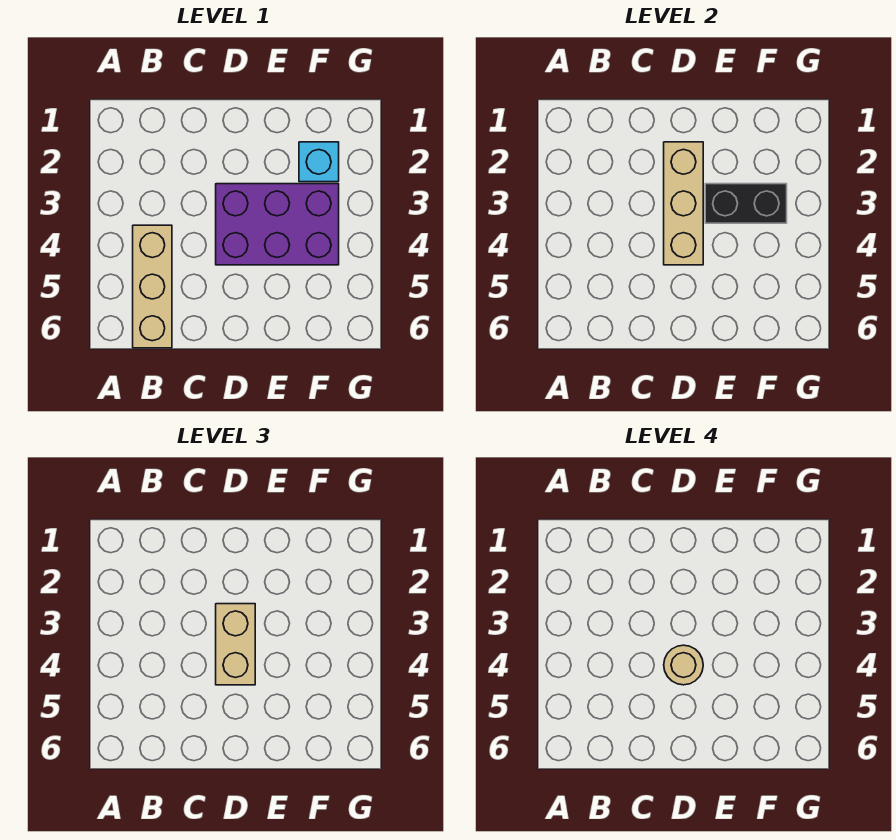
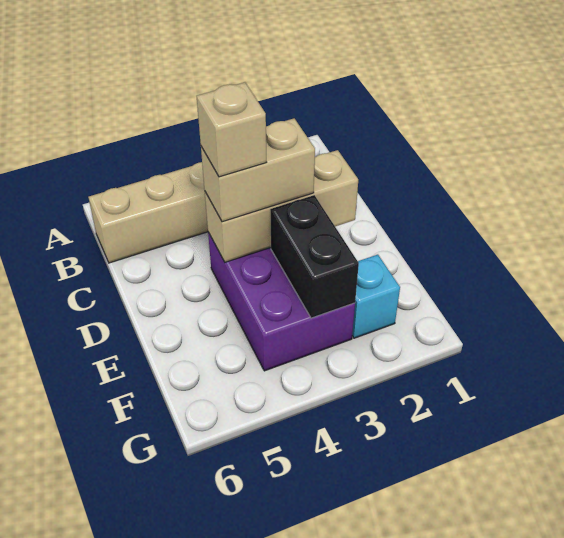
tan 1x1 round brick [664,645,703,685] -> tan 1x1 brick [197,82,266,177]

